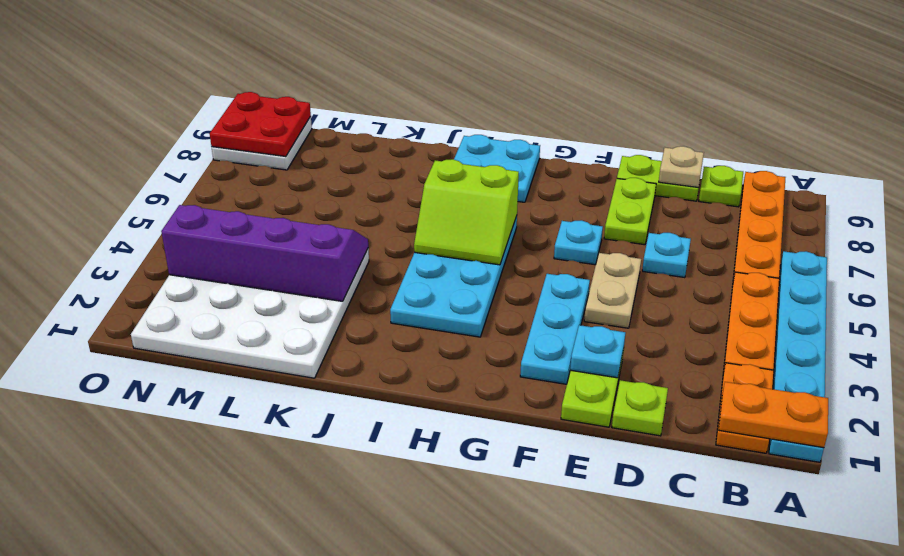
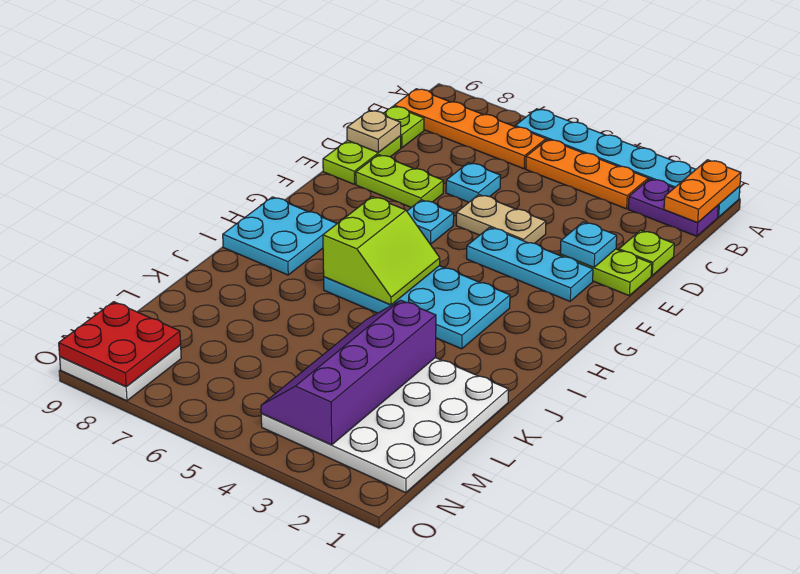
orange 1x2 plate [716,363,774,453] -> purple 1x2 plate [628,179,718,236]

